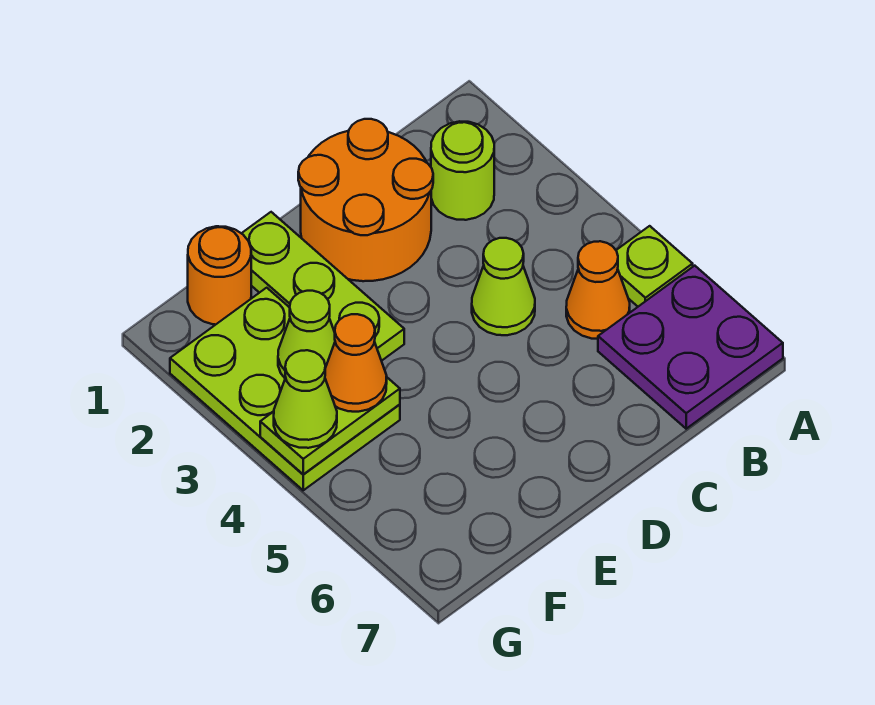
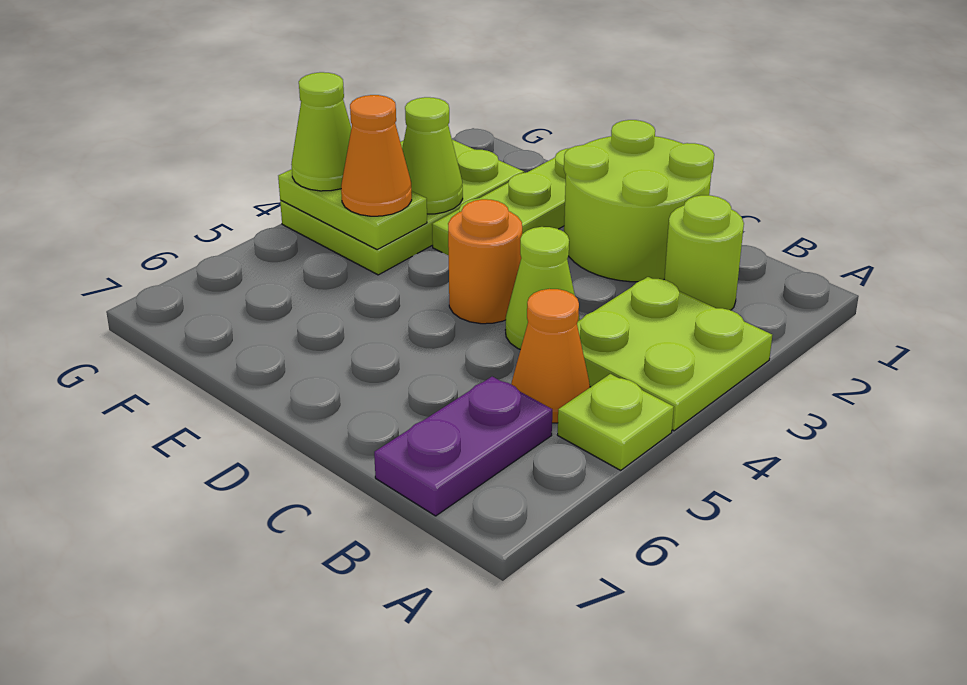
none -> lime 2x2 plate [577,277,772,431]
purple 2x2 plate [598,266,783,429] -> purple 1x2 plate [374,377,552,516]
orange 2x2 round brick [298,119,433,281] -> lime 2x2 round brick [564,120,714,282]
orange 1x1 round brick [188,226,251,325] -> orange 1x1 round brick moved to [448,199,522,324]

